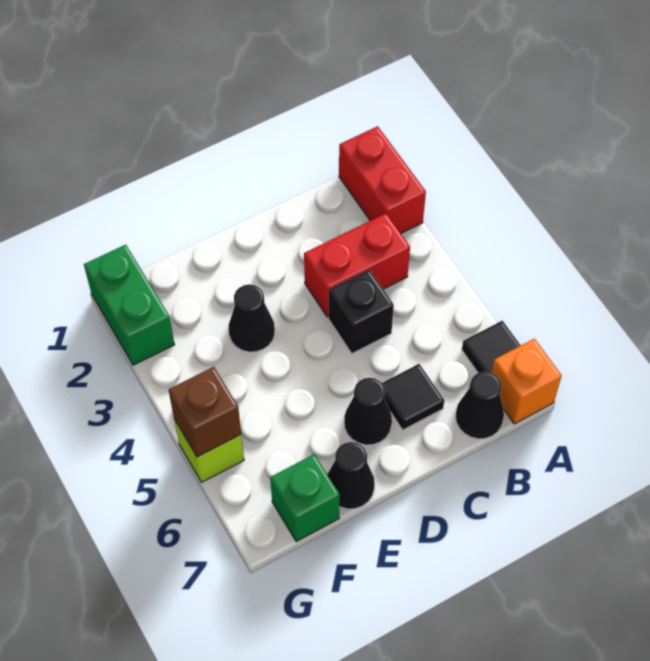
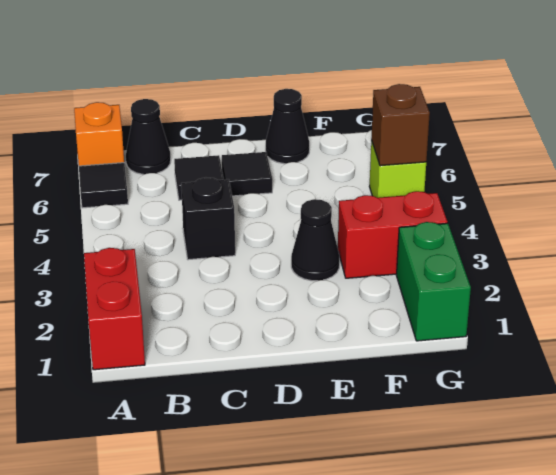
red 1x2 brick [304,213,410,317] -> red 1x2 brick moved to [338,191,447,278]
black 1x1 cone [344,378,392,445] -> black 1x1 tile [222,152,272,196]
green 1x1 brick [270,454,340,542] -> none

